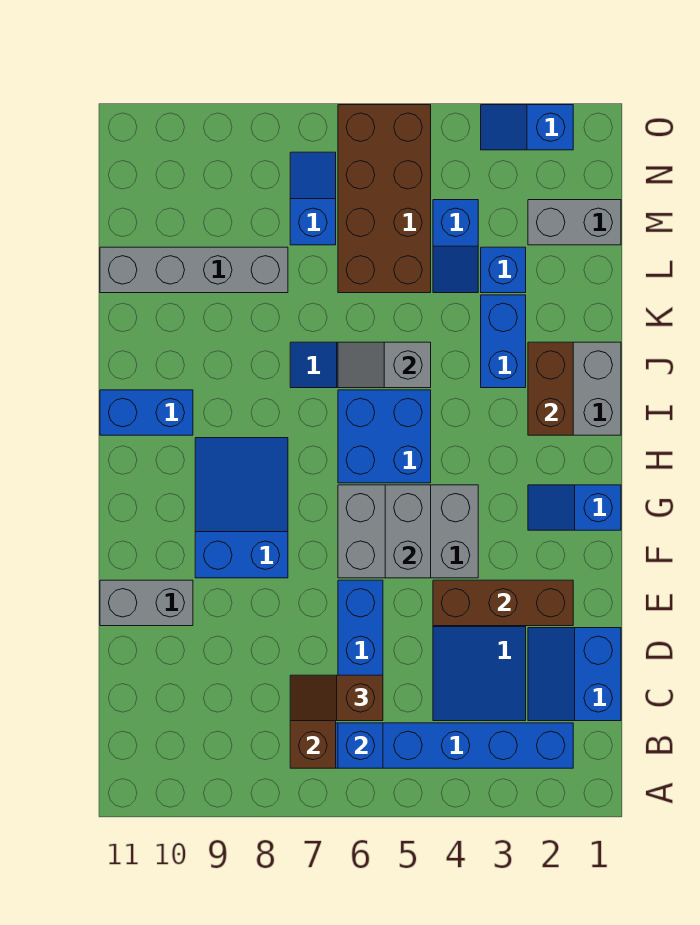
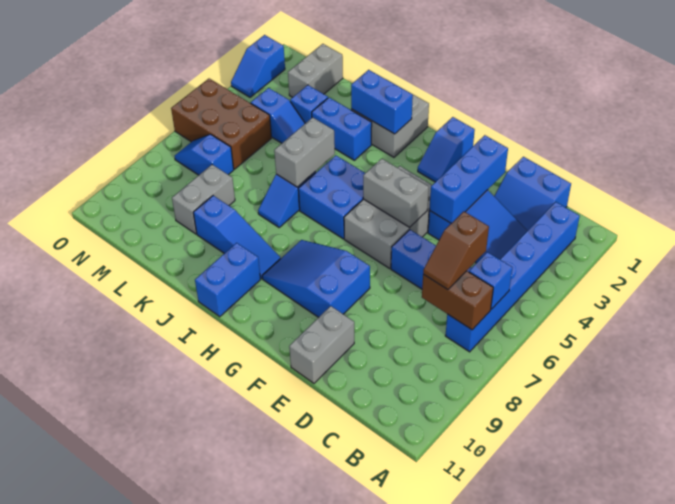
brown 1x3 brick [433,580,573,626] -> blue 1x3 brick [429,135,508,223]
brown 1x2 brick [528,342,573,435] -> blue 1x2 brick [351,70,413,134]
none -> blue 1x3 slope [193,196,281,279]
grey 1x2 slope [338,342,431,388] -> grey 1x2 brick [274,117,335,187]
brown 2x4 brick [338,105,431,293] -> brown 2x3 brick [171,79,271,169]
grey 1x4 brick [100,247,288,293] -> grey 1x2 brick [172,165,235,234]

